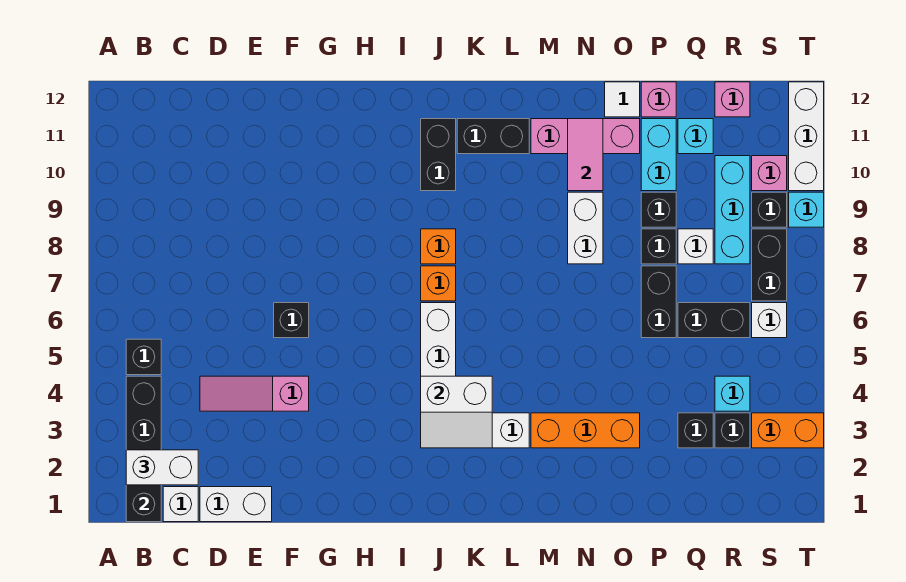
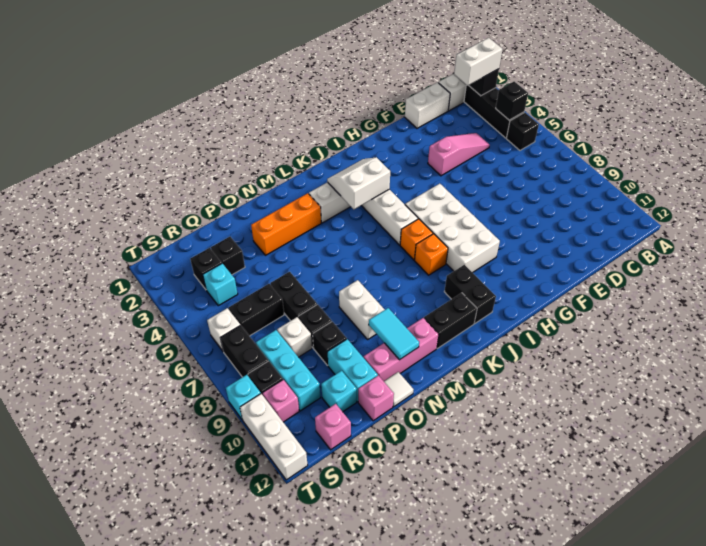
black 1x1 brick [274,303,309,338] -> black 1x1 brick moved to [496,81,528,120]
none -> white 2x4 brick [405,184,500,273]
pink 1x2 tile [568,119,603,191] -> cyan 1x2 tile [369,308,419,360]
orange 1x2 brick [752,413,824,448] -> none

